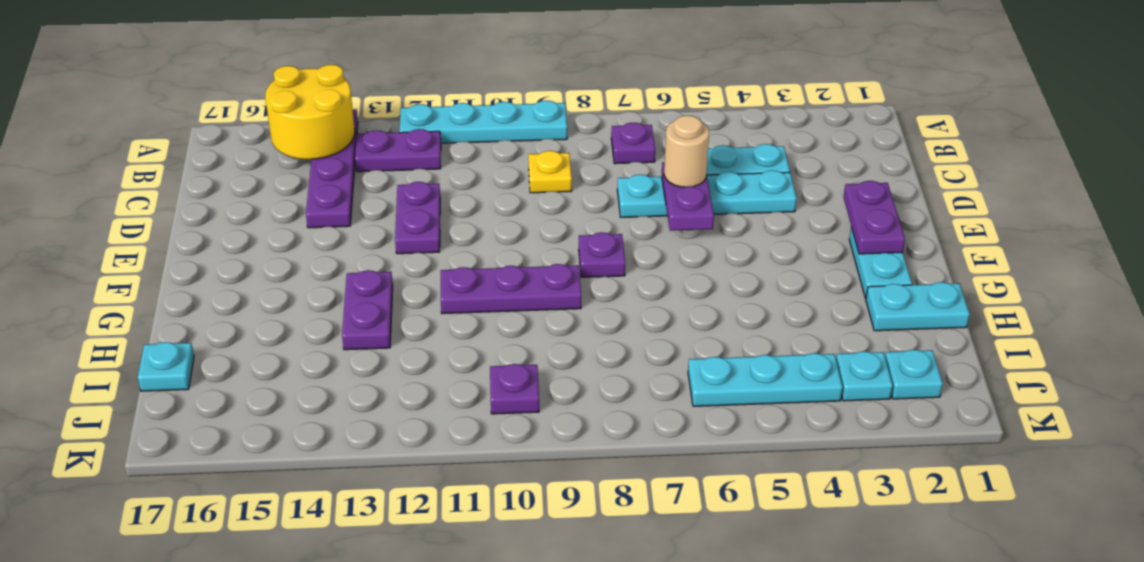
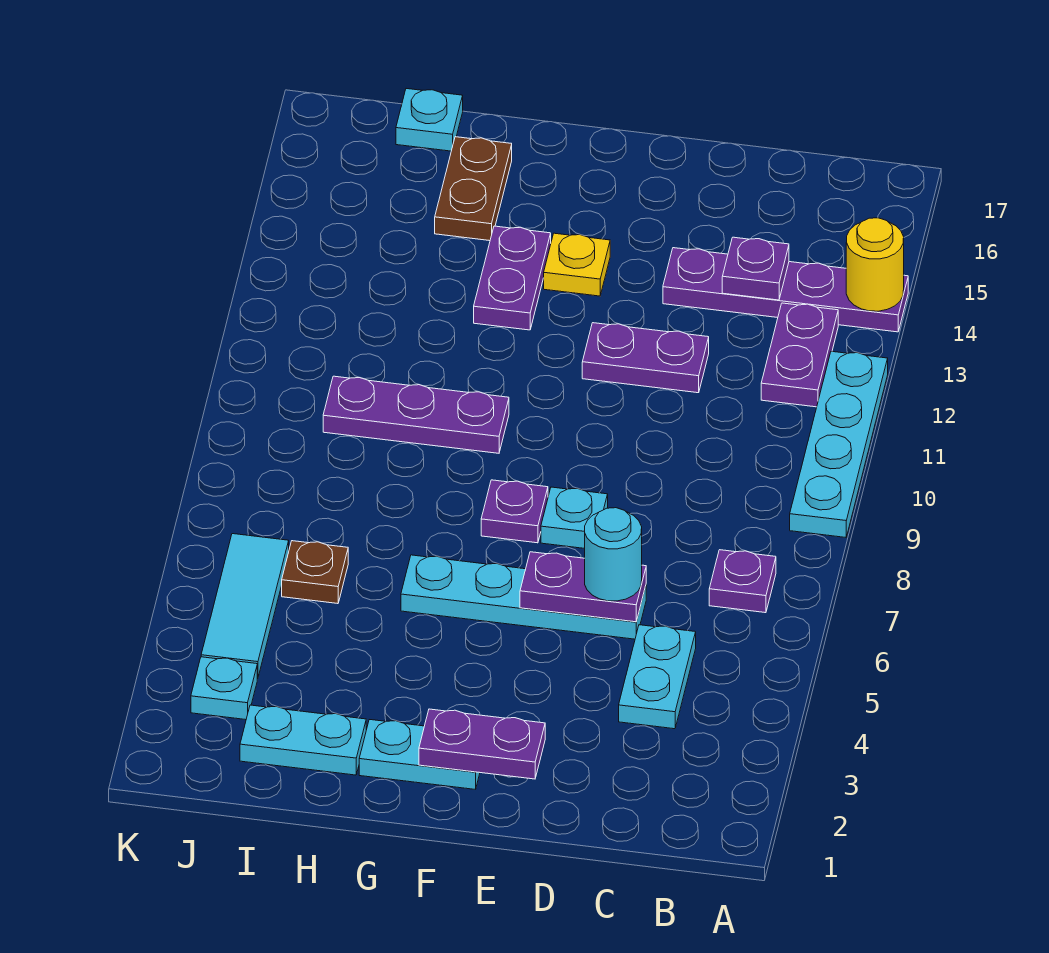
yellow 2x2 round brick [265,65,355,159] -> yellow 1x1 round brick [846,218,904,311]
yellow 1x1 plate [528,151,572,193] -> yellow 1x1 plate moved to [544,233,610,296]
cyan 1x4 plate [617,170,797,217] -> cyan 1x4 plate turned to [401,555,646,639]
tan 1x1 round brick [664,115,709,187] -> cyan 1x1 round brick [585,508,642,601]
purple 1x3 plate [440,264,581,314] -> purple 1x3 plate turned to [323,376,509,453]
purple 1x2 plate [342,270,393,350] -> purple 1x2 plate turned to [474,226,551,330]
cyan 1x2 plate [866,282,970,331] -> cyan 1x2 plate turned to [240,705,366,775]
none -> brown 1x2 plate [435,137,512,241]
none -> brown 1x1 plate [282,541,348,604]
cyan 1x1 plate [885,350,943,399] -> cyan 1x1 plate moved to [541,487,608,548]
cyan 1x3 plate [688,353,843,406] -> cyan 1x3 tile [201,534,289,679]
purple 1x1 plate [490,364,539,414] -> purple 1x1 plate moved to [722,237,789,300]

